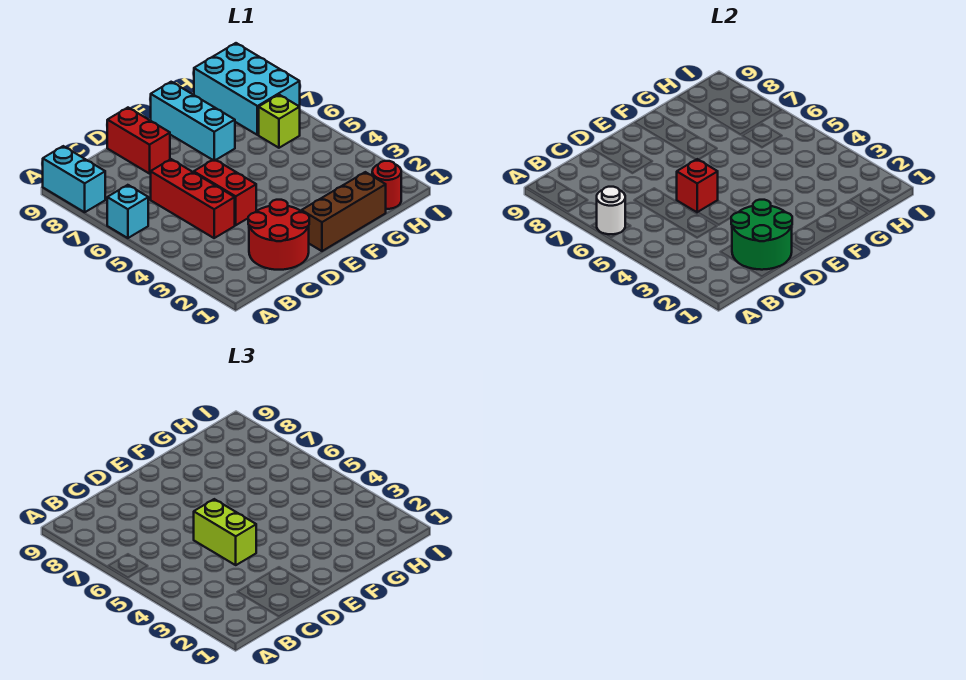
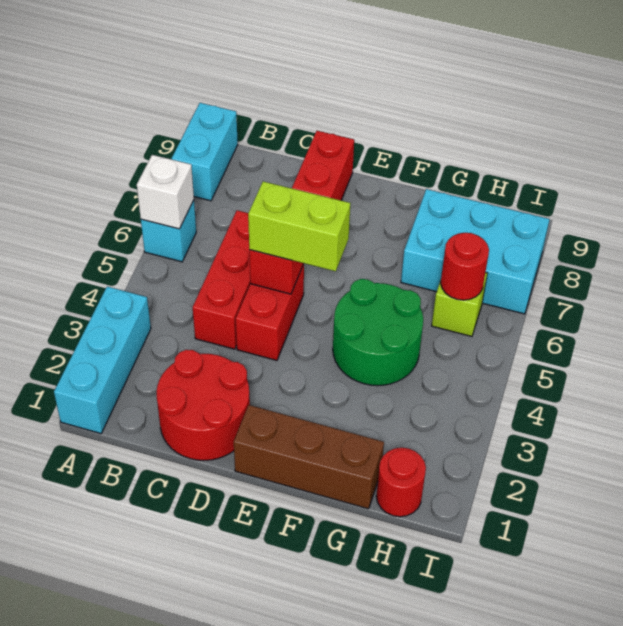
white 1x1 round brick [597,187,625,234] -> white 1x1 brick [137,155,194,229]
green 2x2 round brick [731,200,792,270] -> green 2x2 round brick moved to [333,279,423,386]
lime 1x2 brick [194,499,256,565] -> lime 1x2 brick turned to [248,181,350,271]
cyan 1x3 brick [151,82,235,160] -> cyan 1x3 brick moved to [54,287,151,434]
none -> red 1x1 round brick [441,233,489,300]
cyan 2x3 brick [194,43,300,135] -> cyan 2x3 brick turned to [401,189,550,314]

